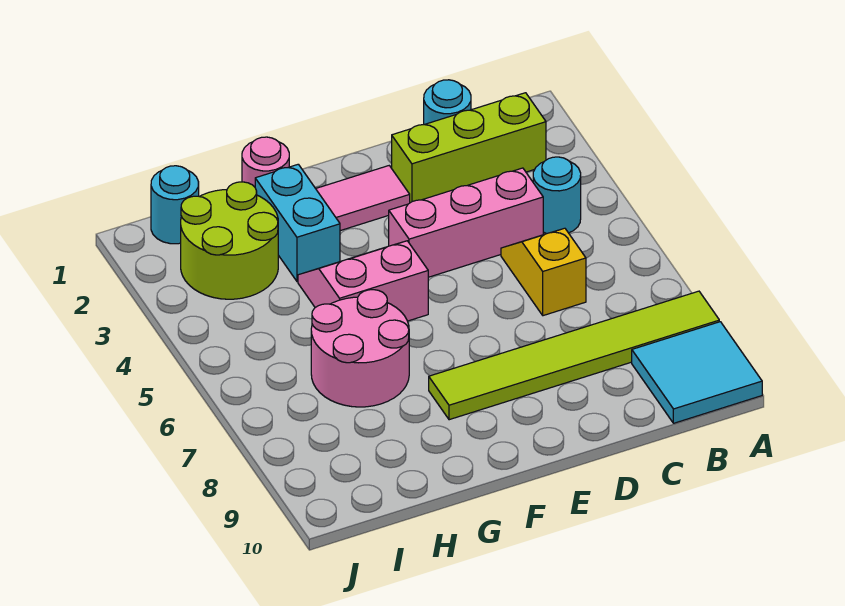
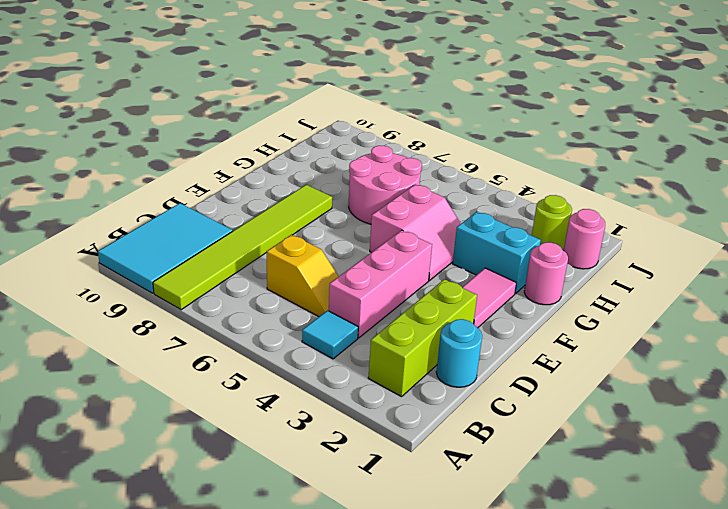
cyan 2x2 tile [632,322,762,423] -> cyan 2x3 tile [98,203,233,293]
cyan 1x1 round brick [533,157,581,234] -> cyan 1x1 tile [302,311,358,359]
lime 2x2 round brick [181,182,278,299] -> lime 1x1 round brick [532,195,572,250]
cyan 1x1 round brick [151,166,199,244] -> pink 1x1 round brick [563,209,605,269]

